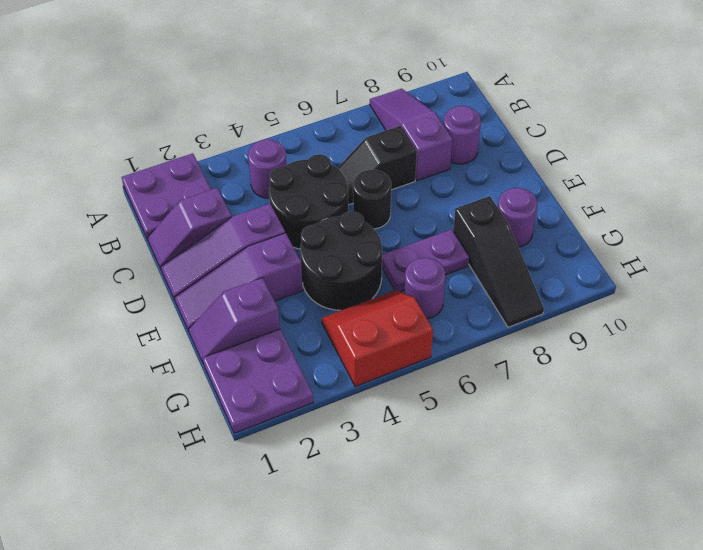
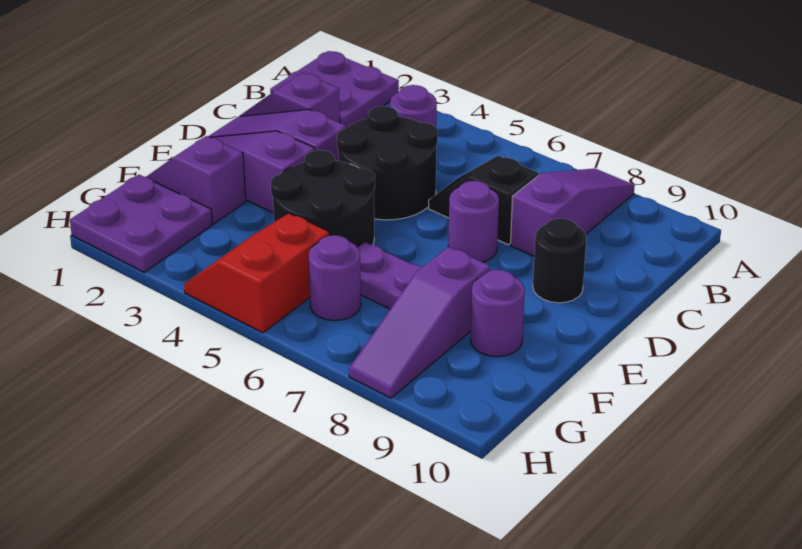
purple 1x1 round brick [444,106,481,164] -> purple 1x1 round brick moved to [448,181,499,262]
black 1x1 round brick [353,170,391,229] -> black 1x1 round brick moved to [533,218,586,303]
black 1x3 slope [453,196,544,327] -> purple 1x3 slope [349,247,490,398]
red 2x2 slope [322,290,433,387] -> red 2x2 slope turned to [184,213,329,333]

